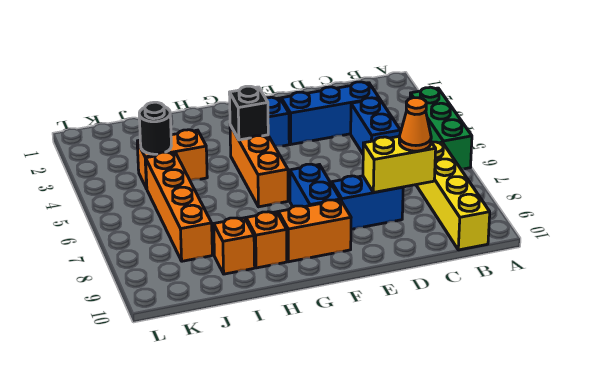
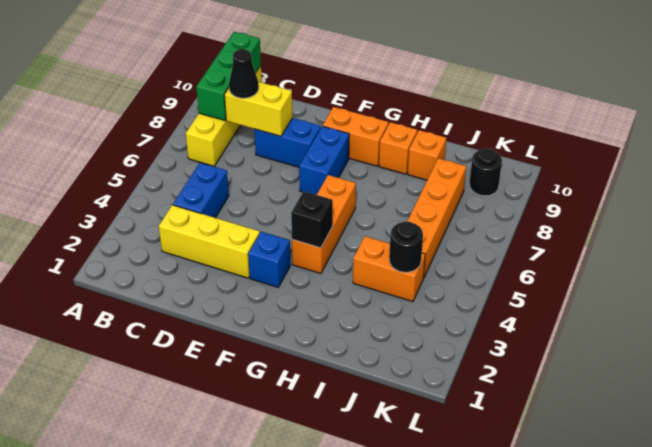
green 1x3 brick [410,87,472,169] -> green 1x3 brick moved to [196,32,261,120]
blue 1x3 brick [281,82,379,144] -> yellow 1x3 brick [159,205,260,278]
orange 1x1 cone [399,98,431,151] -> black 1x1 cone [229,49,259,98]
none -> black 1x1 round brick [469,148,502,196]

